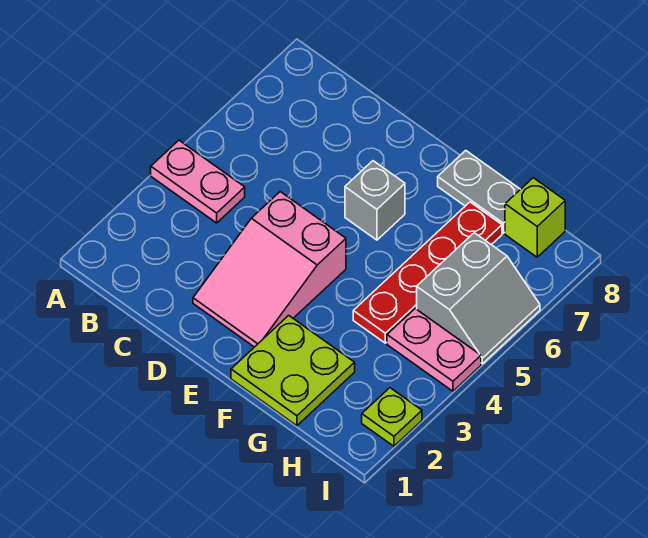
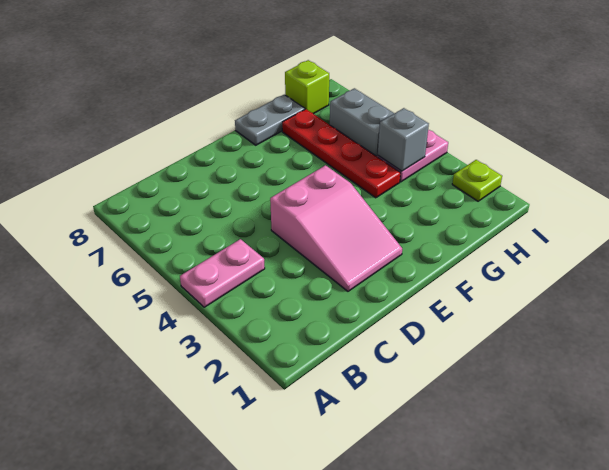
grey 1x1 brick [345,161,405,240] -> grey 1x1 brick moved to [378,108,429,171]
lime 2x2 plate [231,315,355,426] -> none

